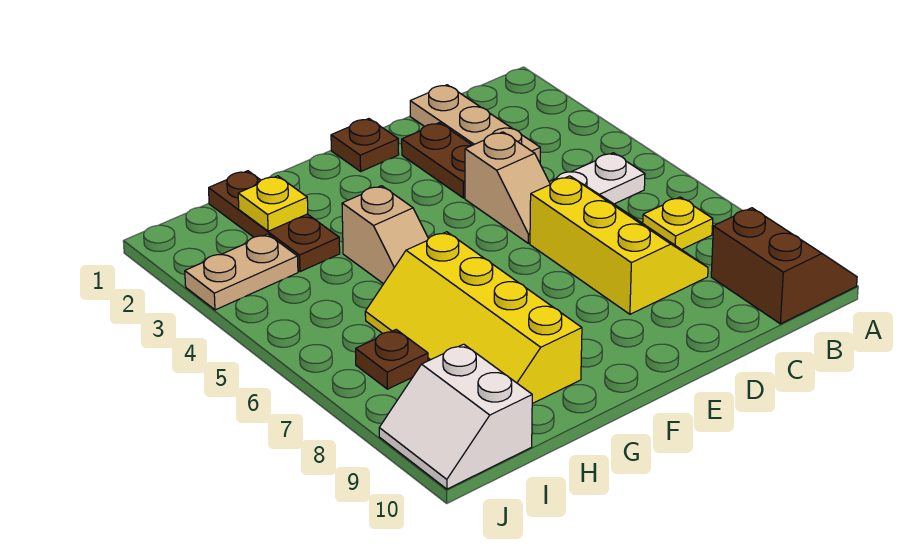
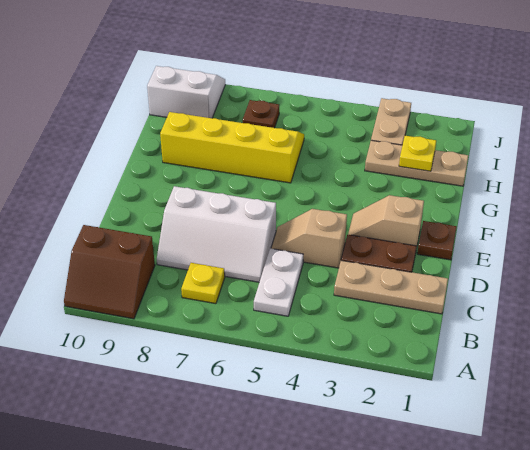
yellow 2x3 slope [530,176,708,314] -> white 2x3 slope [157,186,276,282]
tan 1x2 slope [342,186,428,284] -> tan 1x2 slope moved to [348,195,424,249]
brown 1x3 plate [209,171,340,272] -> tan 1x3 plate [365,140,468,186]

